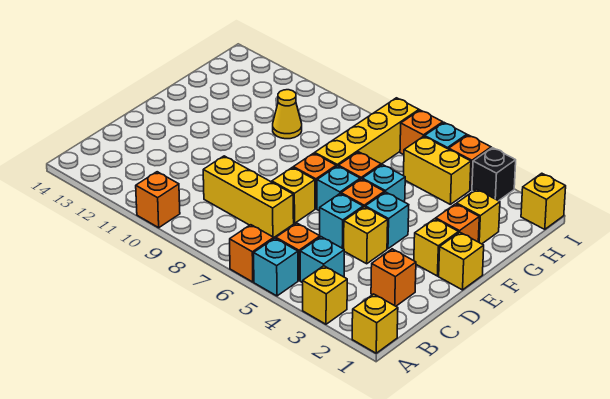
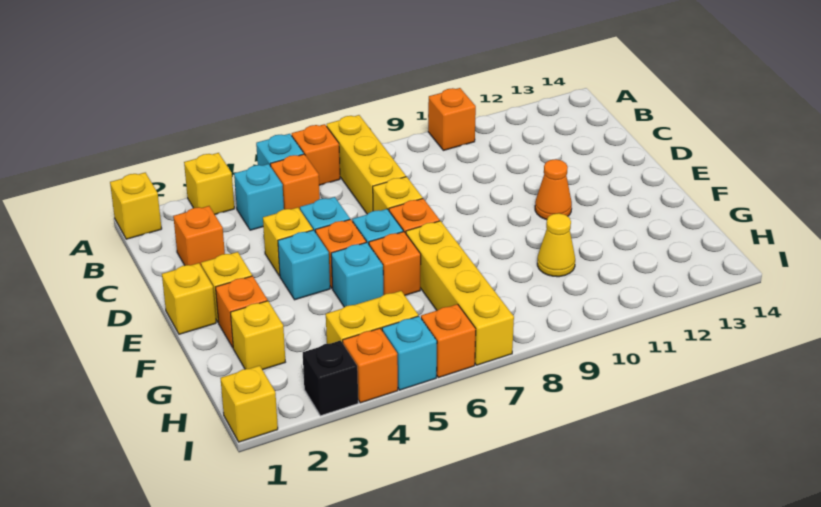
yellow 1x3 brick [203,156,294,237] -> yellow 1x3 brick turned to [327,115,406,214]
none -> orange 1x1 cone [535,159,572,220]

